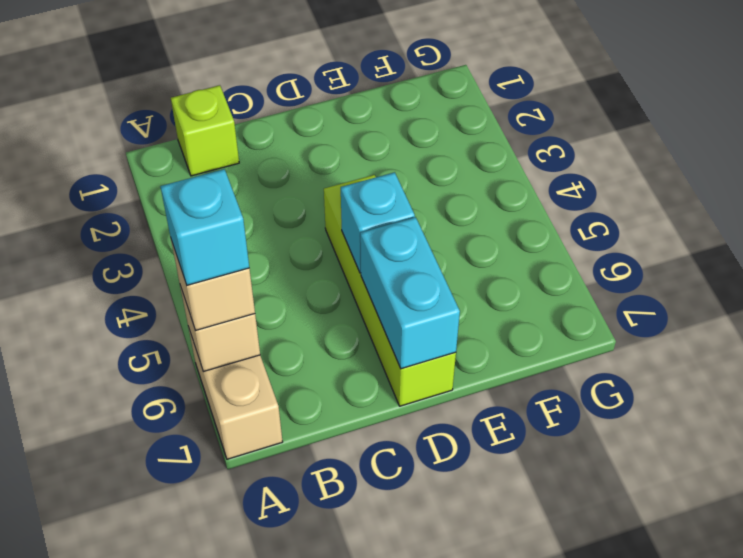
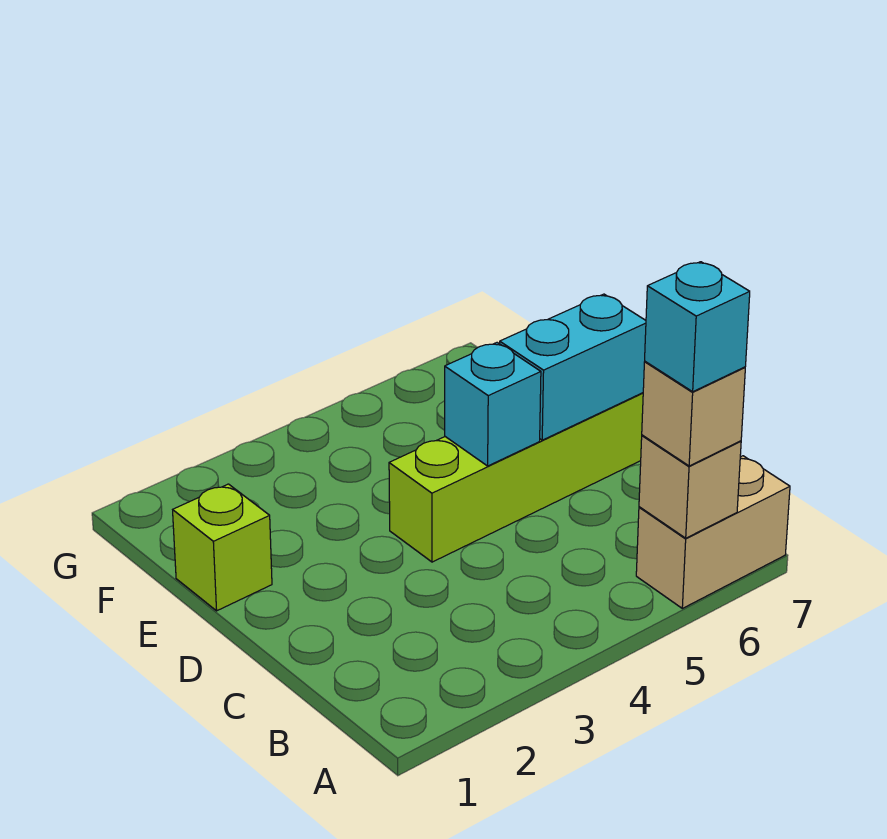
lime 1x1 brick [171,85,239,176] -> lime 1x1 brick moved to [173,484,272,611]

